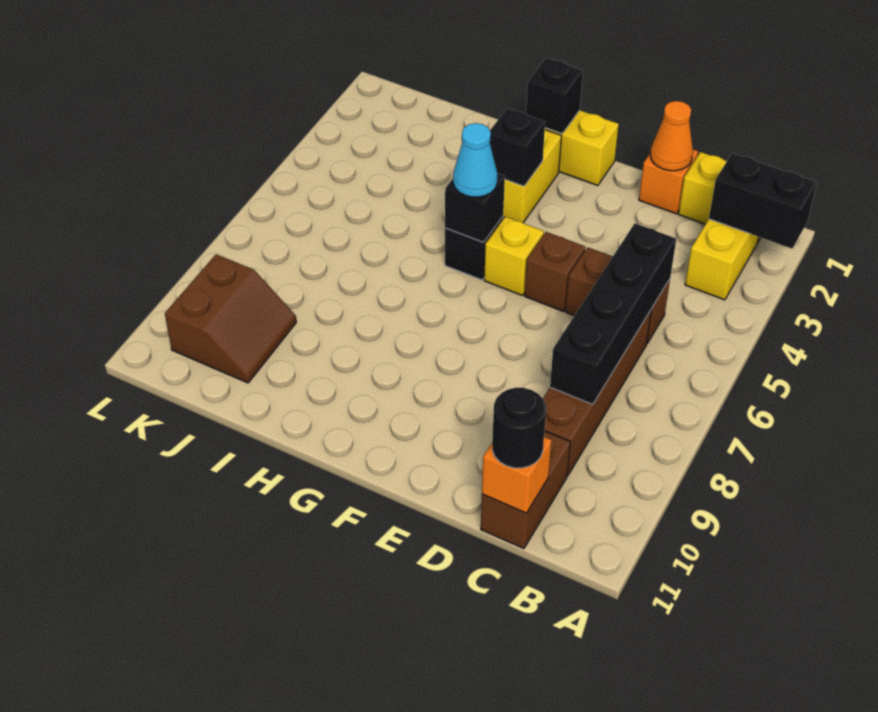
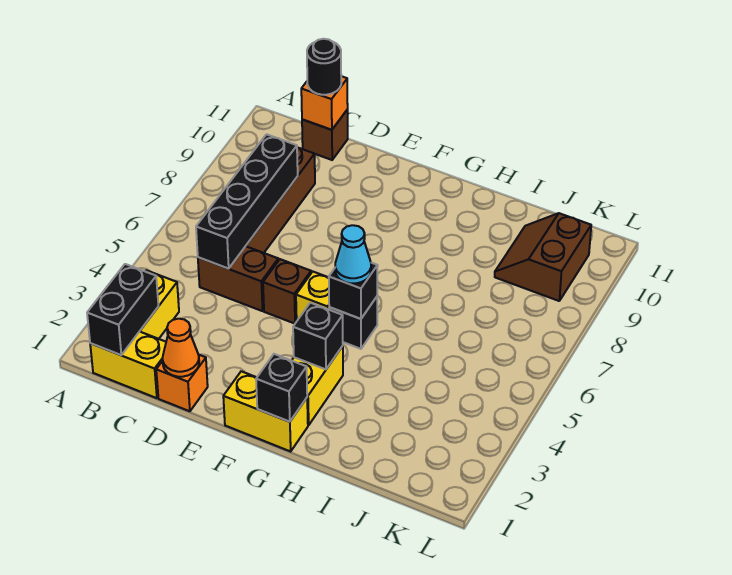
black 1x2 brick [709,153,817,249] -> black 1x2 brick turned to [87,264,158,355]
brown 1x2 brick [481,431,570,549] -> brown 1x1 brick [302,110,348,160]

